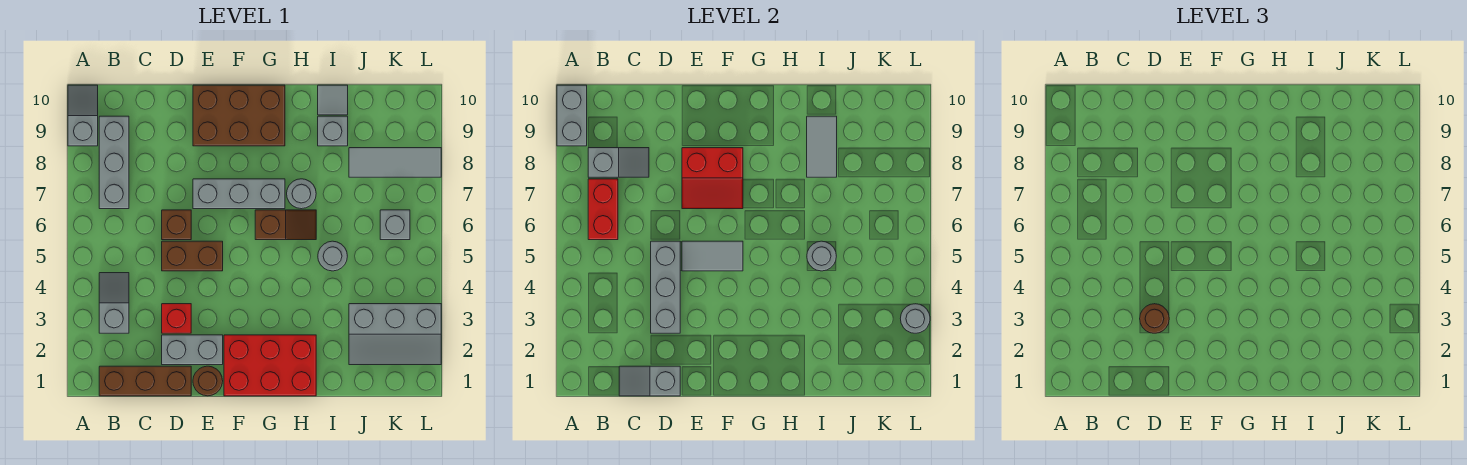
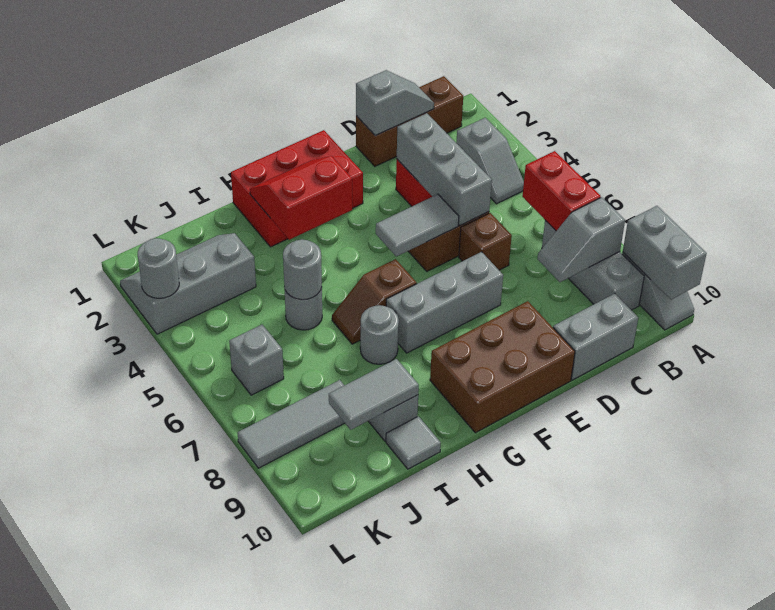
grey 1x2 brick [162,335,223,365] -> grey 1x2 brick moved to [553,294,638,380]
brown 1x1 round brick [1140,304,1169,333] -> none
brown 1x1 round brick [193,366,223,396] -> none
red 2x2 slope [682,148,743,209] -> red 2x2 slope moved to [250,156,352,240]
grey 1x2 tile [807,116,837,177] -> grey 1x2 tile turned to [329,359,419,430]

